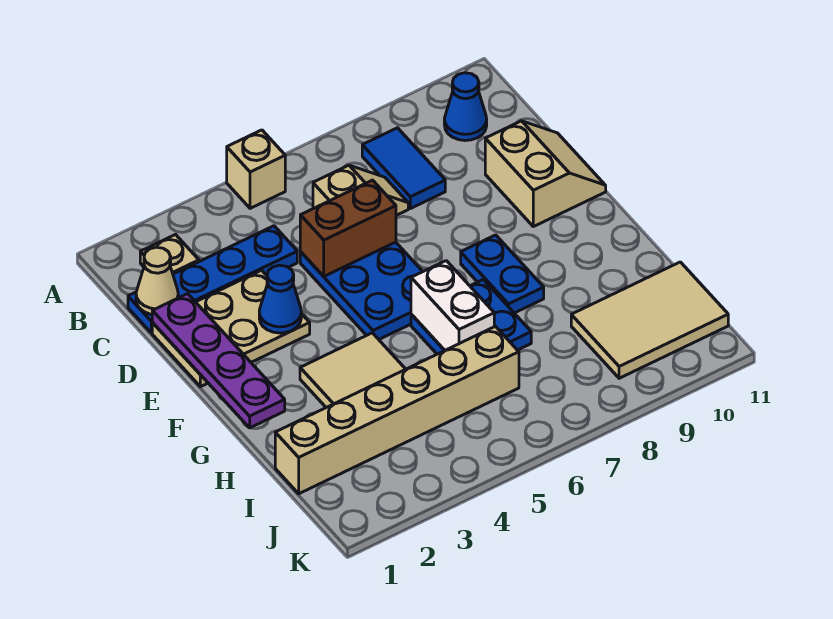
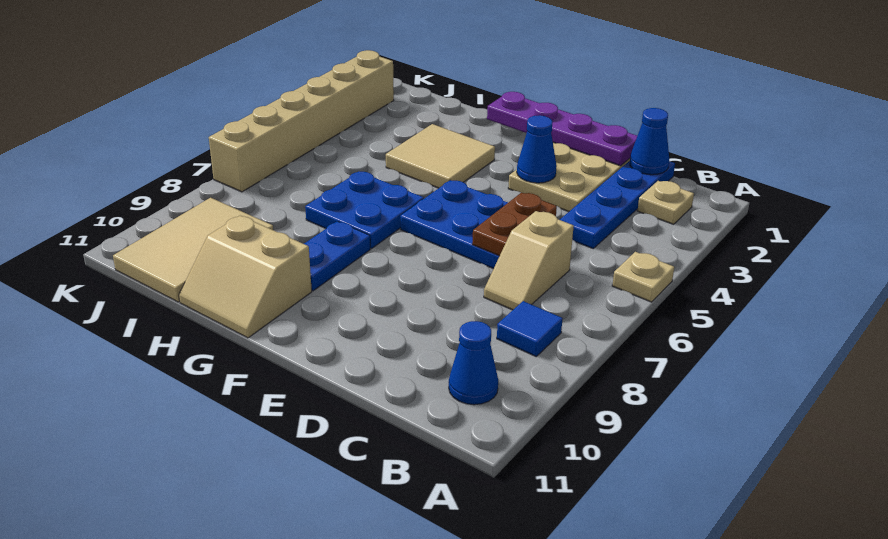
tan 1x1 brick [227,130,285,208] -> tan 1x1 plate [612,252,674,302]
blue 1x2 tile [362,128,445,209] -> blue 1x1 tile [497,301,563,356]
tan 1x1 cone [136,247,178,314] -> blue 1x1 cone [630,108,669,175]
brown 1x2 brick [300,180,396,276] -> brown 1x2 plate [472,193,557,256]
tan 2x2 slope [485,121,606,227] -> tan 2x2 slope moved to [179,216,312,338]
blue 1x2 plate [461,235,544,313] -> blue 1x2 plate turned to [304,221,370,291]
white 1x2 brick [411,261,494,350] -> none
tan 1x6 brick [275,326,519,494] -> tan 1x6 brick moved to [209,50,394,192]

